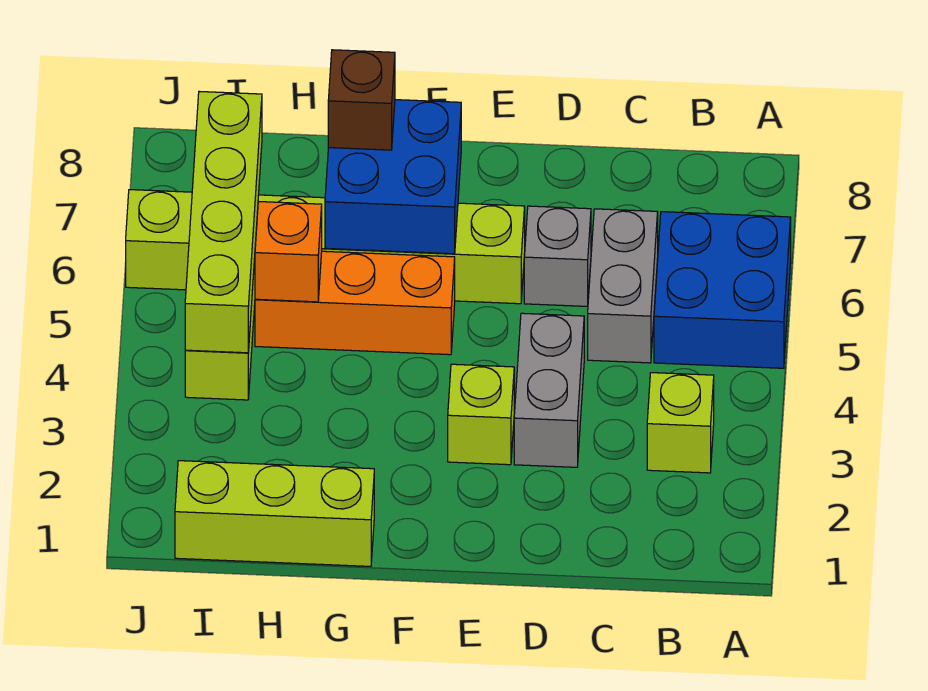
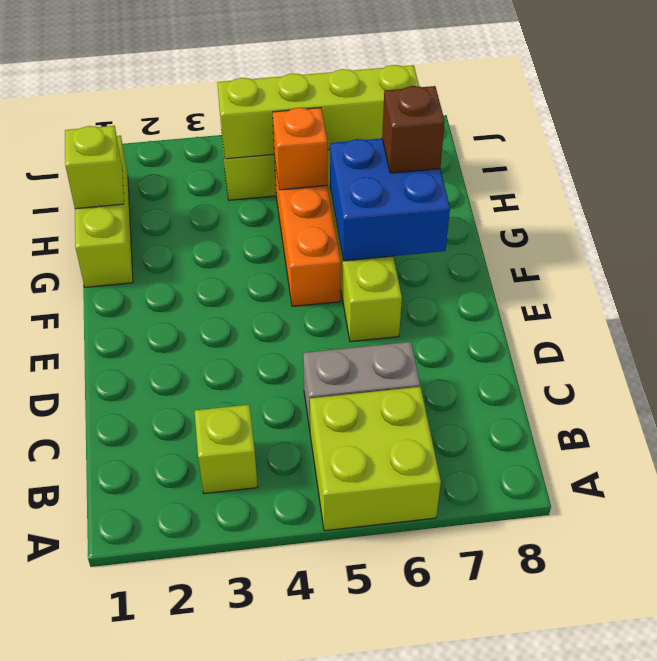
blue 2x2 brick [654,212,791,368] -> lime 2x2 brick [310,387,441,531]
grey 1x2 brick [514,313,584,467] -> none
grey 1x1 brick [524,206,591,306] -> none
lime 1x1 brick [448,364,514,465] -> lime 1x1 brick moved to [65,126,124,209]

